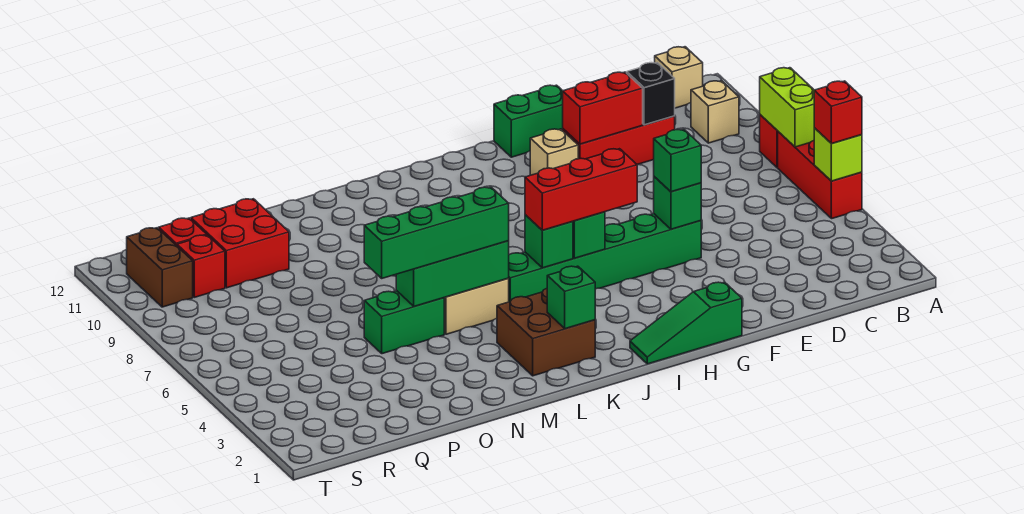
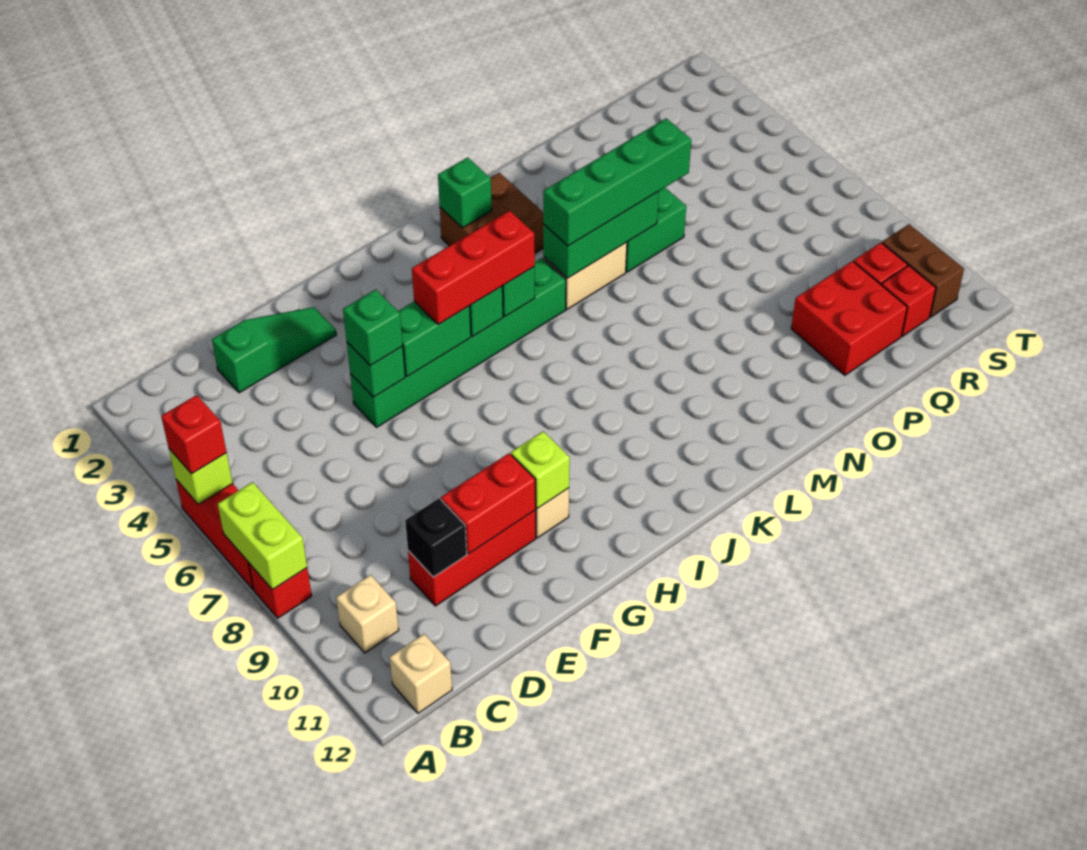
green 1x2 brick [494,85,563,157] -> green 1x2 brick moved to [398,301,471,377]
green 1x3 slope [630,282,742,364] -> green 1x3 slope moved to [212,307,336,393]
none -> lime 1x1 brick [511,431,570,508]

